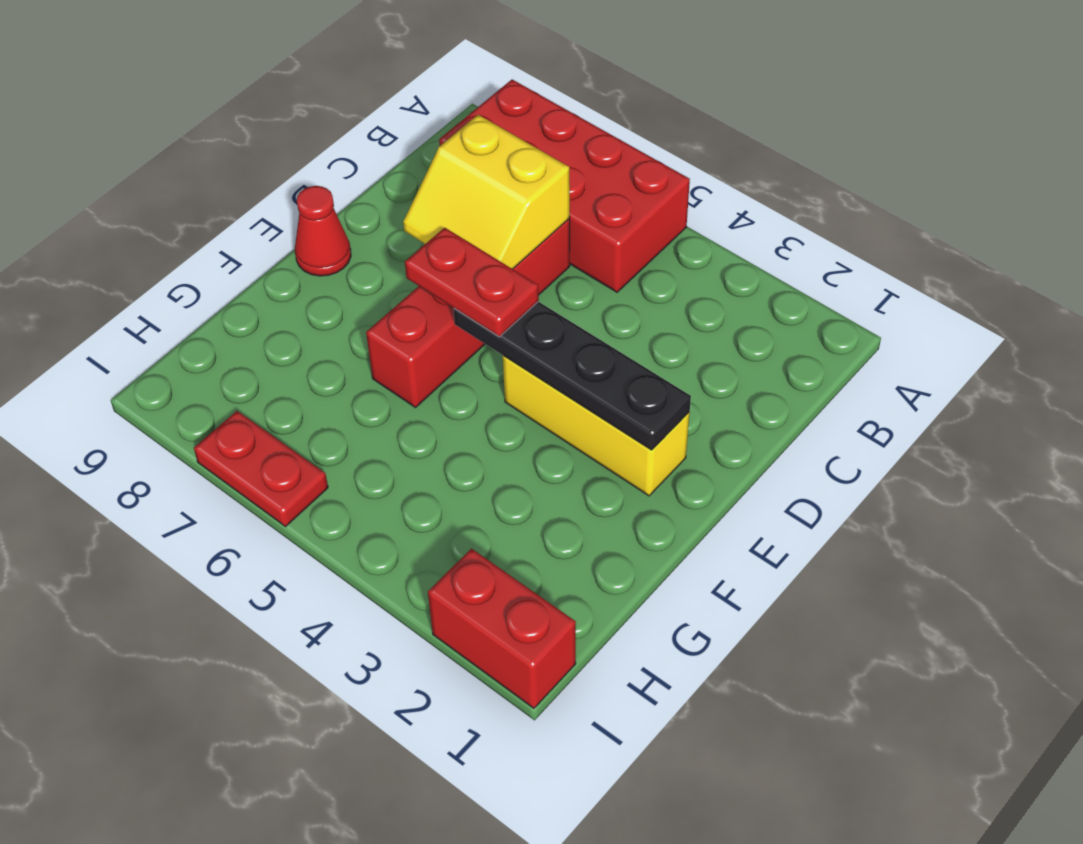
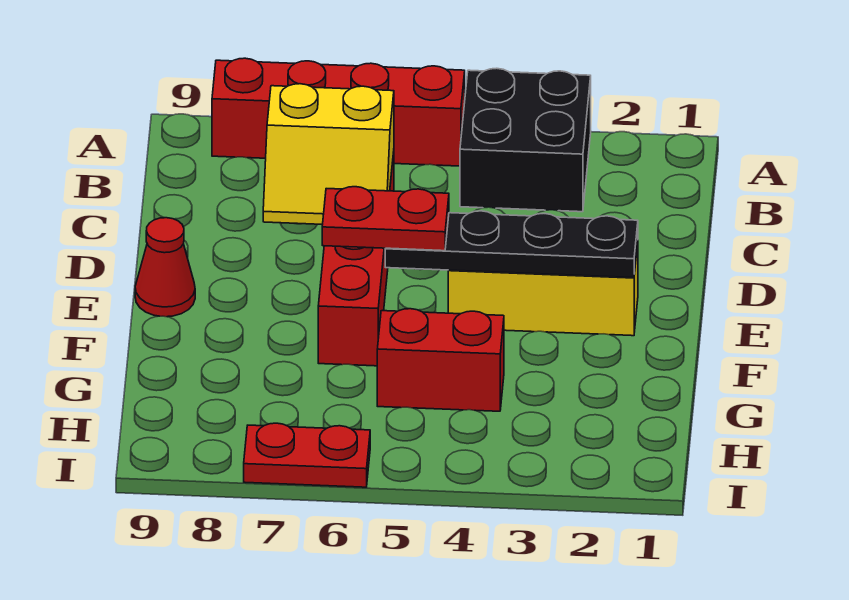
none -> black 2x2 brick [460,68,591,212]
red 2x4 brick [439,80,690,292] -> red 1x4 brick [212,58,465,166]
red 1x2 brick [428,549,576,708] -> red 1x2 brick moved to [377,309,504,411]

